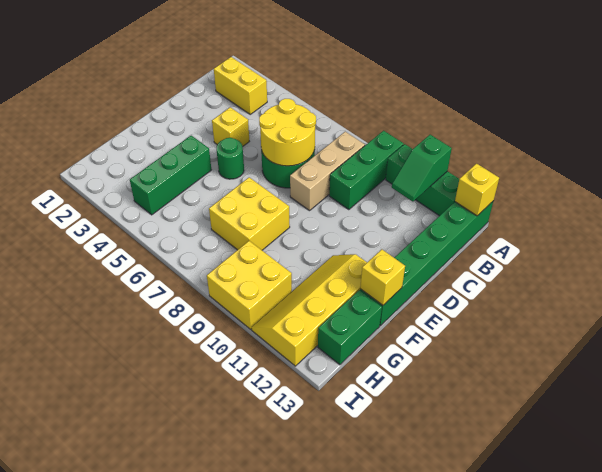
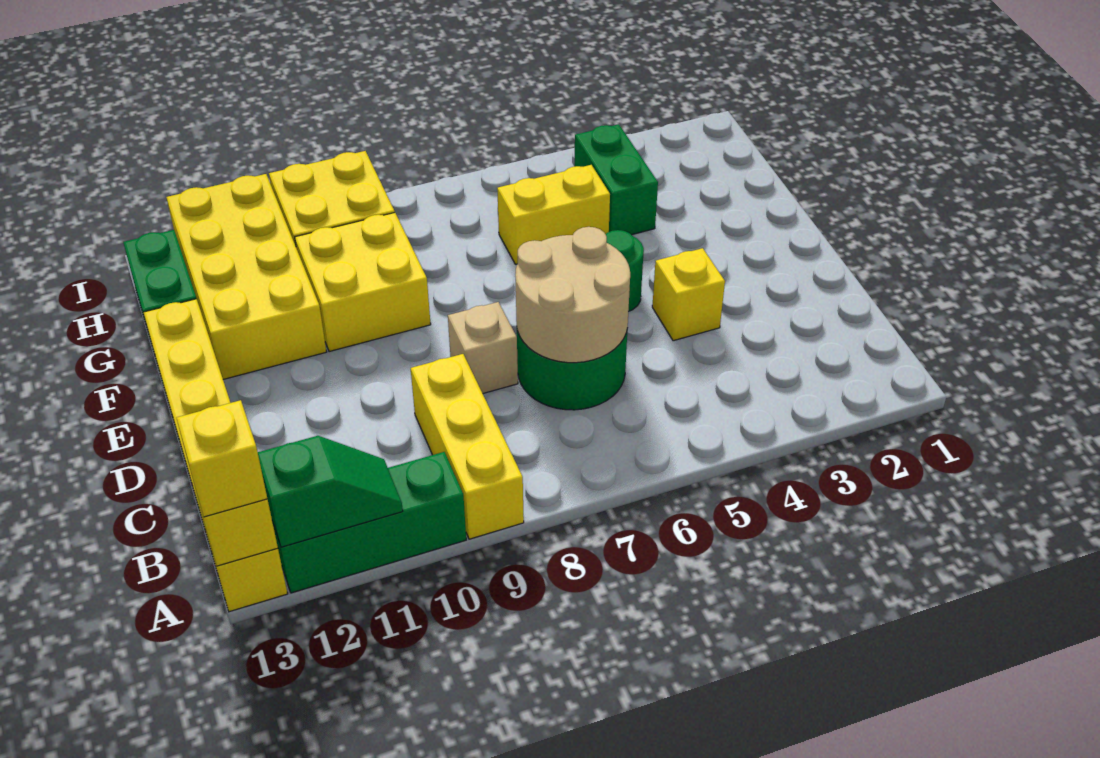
green 1x3 brick [329,131,404,210] -> yellow 1x3 brick [411,354,524,539]
green 1x2 slope [392,135,452,202] -> green 1x2 slope turned to [258,436,403,547]
green 1x6 brick [360,202,493,326] -> yellow 1x6 brick [143,299,288,612]
yellow 1x2 brick [214,57,267,114] -> yellow 1x2 brick moved to [497,165,610,264]
tan 1x3 brick [290,132,365,211] -> tan 1x1 brick [448,302,518,393]
yellow 2x2 round brick [259,99,316,166] -> tan 2x2 round brick [515,227,630,363]
green 1x3 brick [130,136,211,215] -> green 1x2 brick [574,124,658,235]
yellow 2x2 brick [209,177,290,250] -> yellow 2x2 brick moved to [295,213,431,352]
yellow 2x4 slope [252,254,367,366] -> yellow 2x4 brick [166,174,326,379]
yellow 1x1 brick [360,249,405,305] -> yellow 1x1 brick moved to [177,400,267,517]

